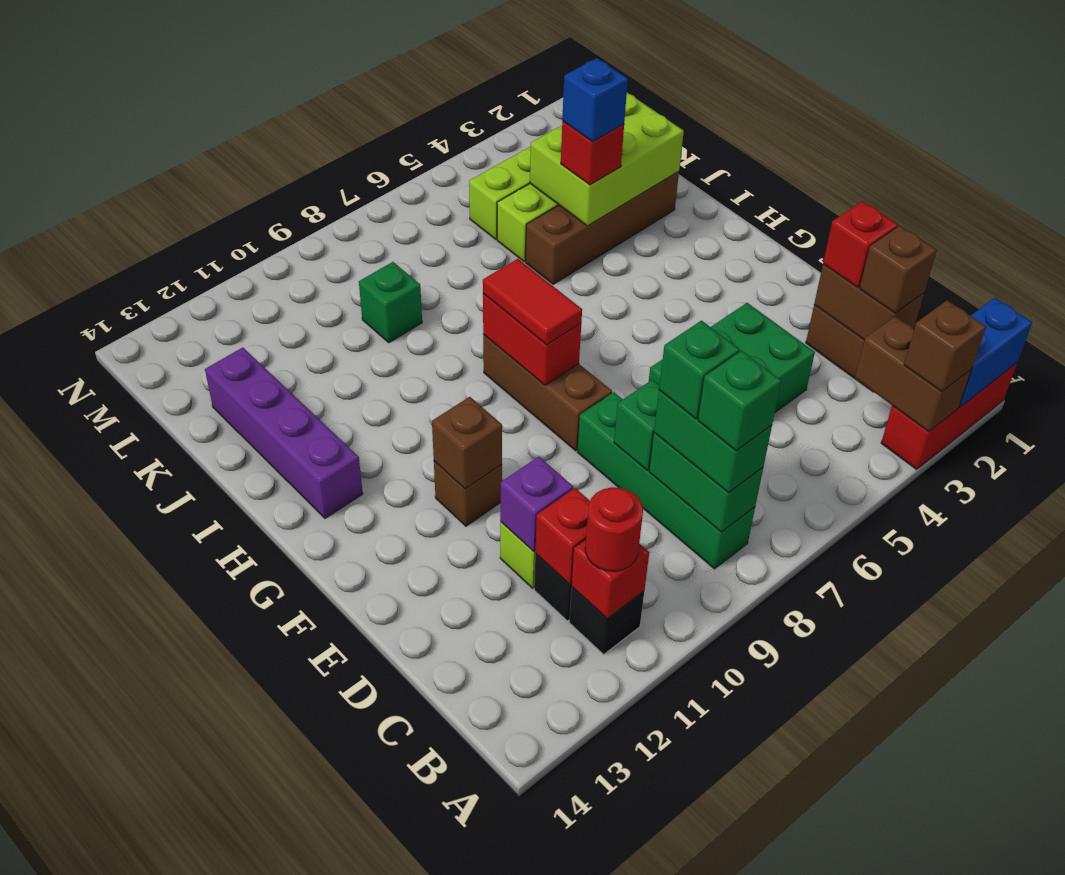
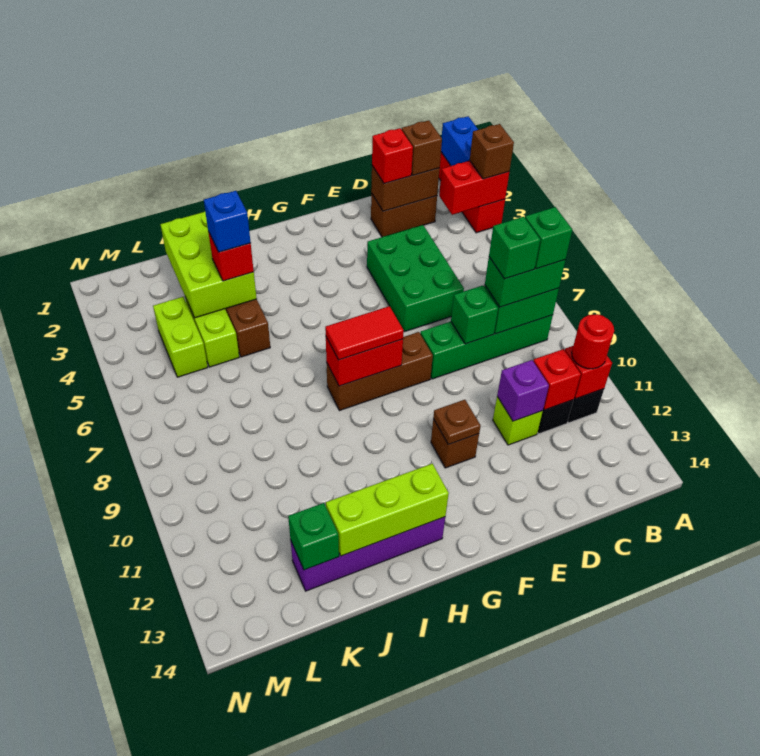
brown 1x2 brick [855,316,972,432] -> red 1x2 brick [439,161,509,215]
brown 1x1 brick [432,397,502,489] -> brown 1x1 plate [433,400,481,444]
none -> lime 1x3 brick [326,464,449,556]
green 1x1 brick [359,262,422,343] -> green 1x1 brick moved to [288,503,339,570]

